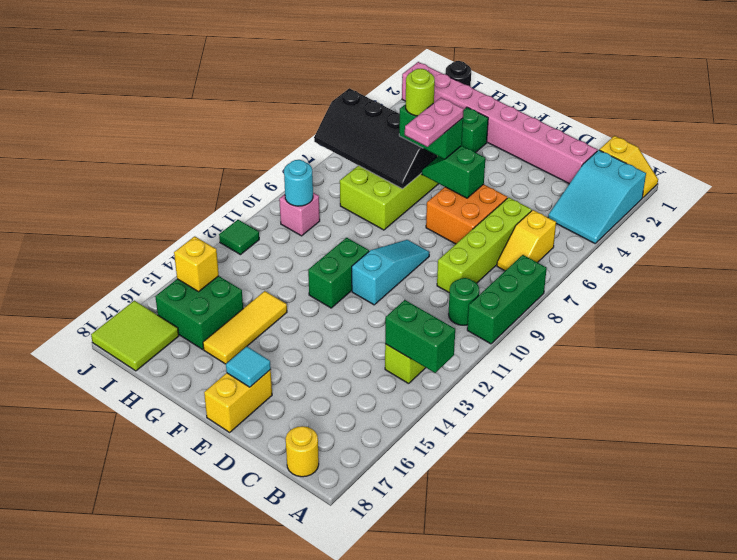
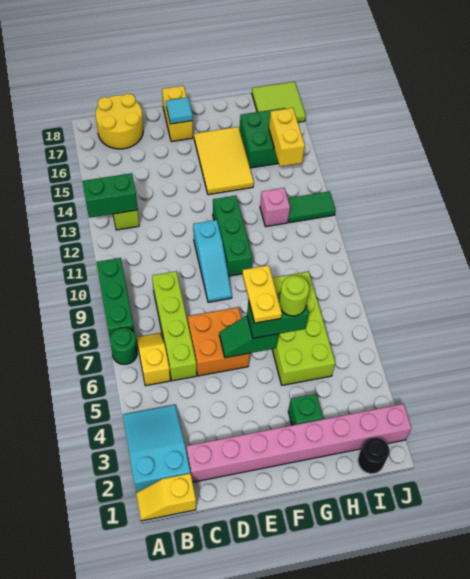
green 1x1 round brick [449,278,479,325] -> green 1x1 round brick moved to [110,328,137,364]
yellow 1x1 round brick [286,426,319,477] -> yellow 2x2 round brick [96,94,143,149]
green 1x2 slope [422,146,485,198] -> green 1x2 slope turned to [219,316,279,358]
pink 1x2 plate [405,98,464,147] -> yellow 1x2 plate [242,265,282,323]
green 1x2 brick [308,238,369,308] -> green 1x3 brick [213,195,252,276]
black 2x4 slope [314,88,437,189] -> none
yellow 1x3 tile [203,291,287,364] -> yellow 2x3 tile [194,127,254,195]
pink 1x1 brick [279,193,320,236] -> pink 1x1 brick moved to [260,188,290,227]
cyan 1x1 round brick [284,160,313,206] -> none
yellow 1x1 brick [174,236,219,292] -> yellow 1x2 brick [269,108,305,167]
green 1x1 tile [219,220,259,255] -> green 1x2 tile [288,191,336,223]

